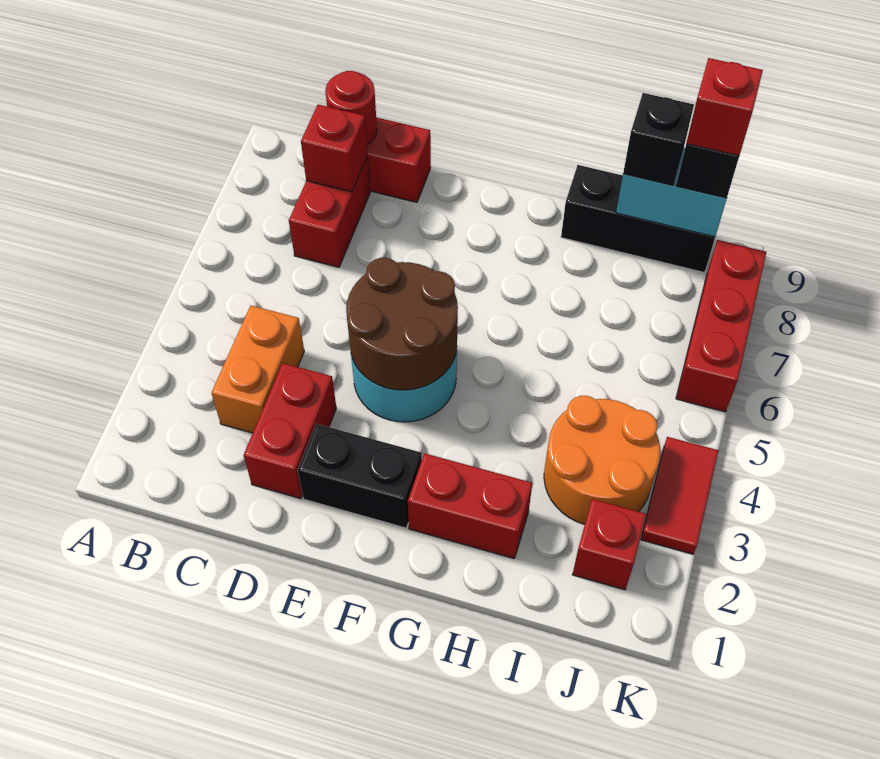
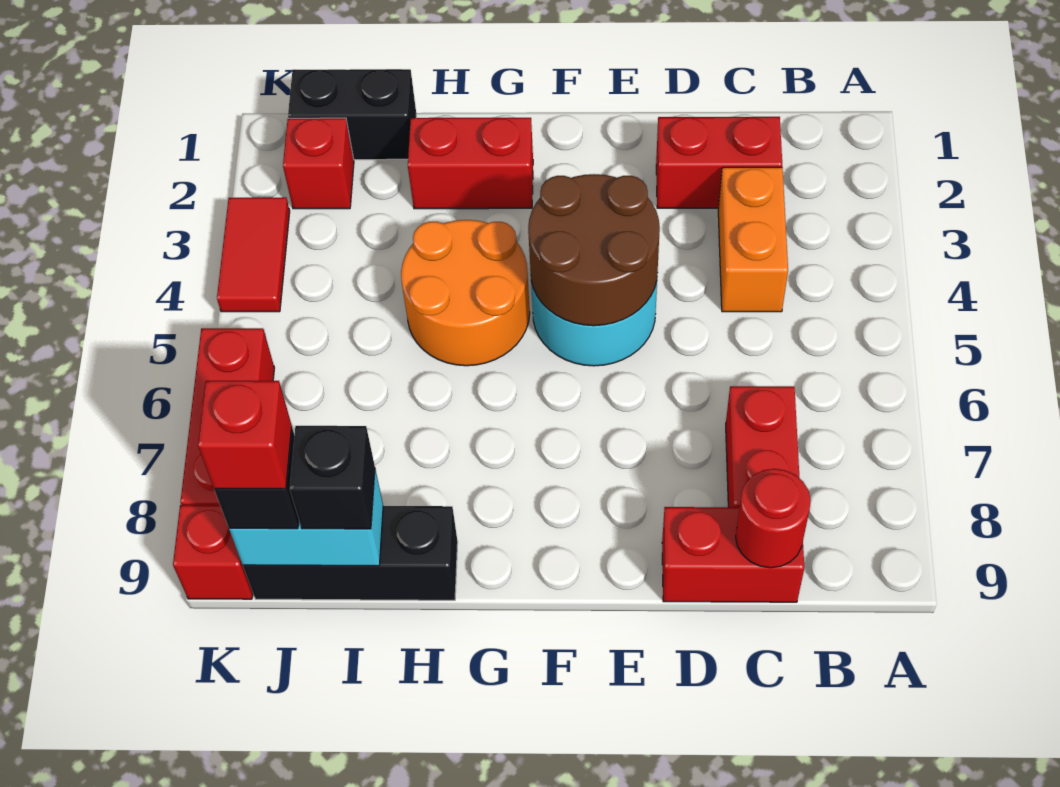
red 1x1 brick [301,105,368,192] -> red 1x1 brick moved to [173,505,253,599]
red 1x2 brick [244,363,336,499] -> red 1x2 brick turned to [656,117,782,208]
black 1x2 brick [298,424,422,528] -> black 1x2 brick moved to [288,69,416,160]
orange 2x2 round brick [544,396,660,524] -> orange 2x2 round brick moved to [401,220,530,366]

